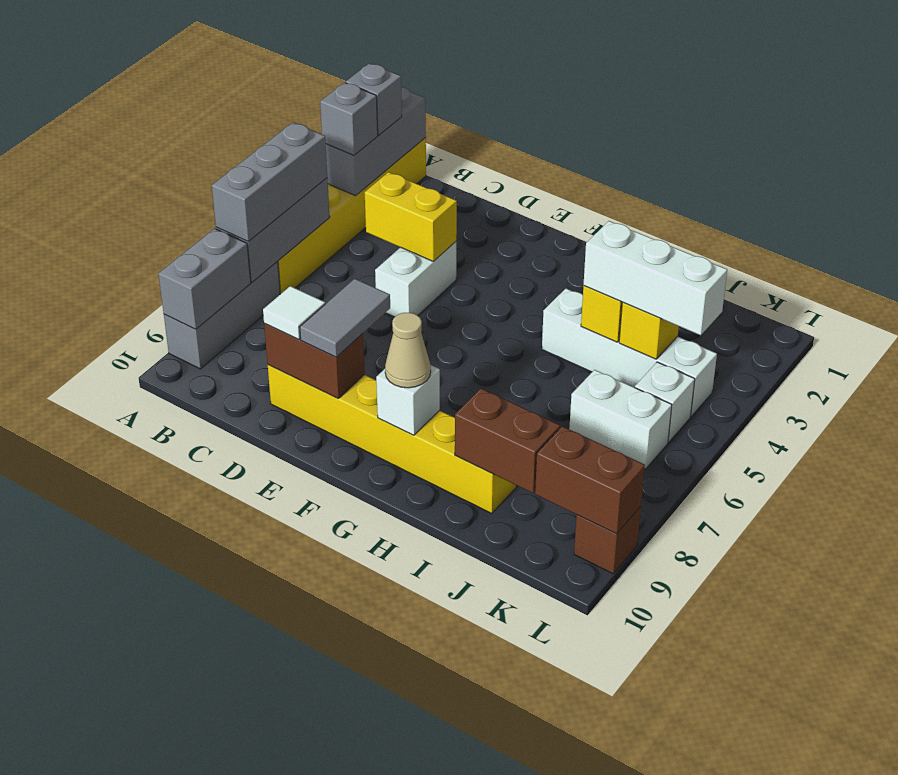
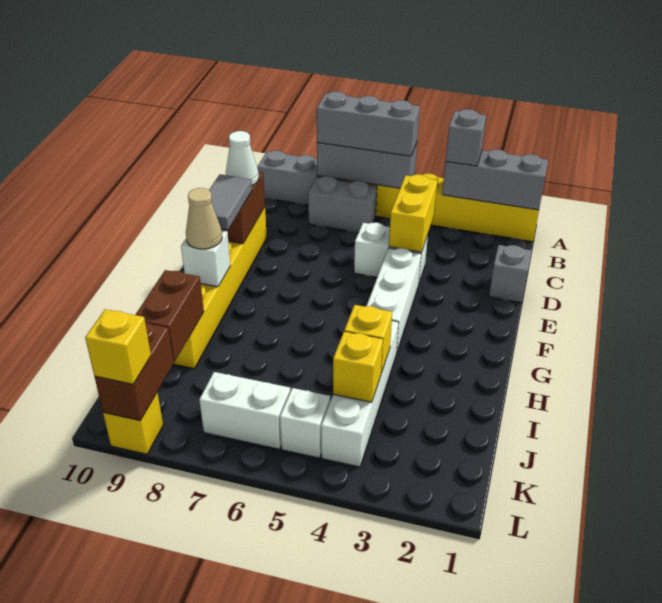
grey 1x1 brick [346,63,402,135] -> grey 1x1 brick moved to [489,245,532,303]
grey 1x2 brick [158,229,251,329] -> grey 1x2 brick moved to [308,176,377,233]
white 1x1 tile [263,286,325,340] -> white 1x1 cone [226,131,259,185]
grey 1x2 tile [300,279,390,357] -> grey 1x2 tile turned to [209,174,252,230]
white 1x3 brick [584,221,727,335] -> white 1x3 brick moved to [367,248,421,351]
white 1x2 brick [569,370,672,469] -> white 1x2 brick turned to [199,372,290,449]
brown 1x1 brick [574,507,641,574] -> yellow 1x1 brick [103,392,163,454]
none -> yellow 1x1 brick [85,309,151,384]

